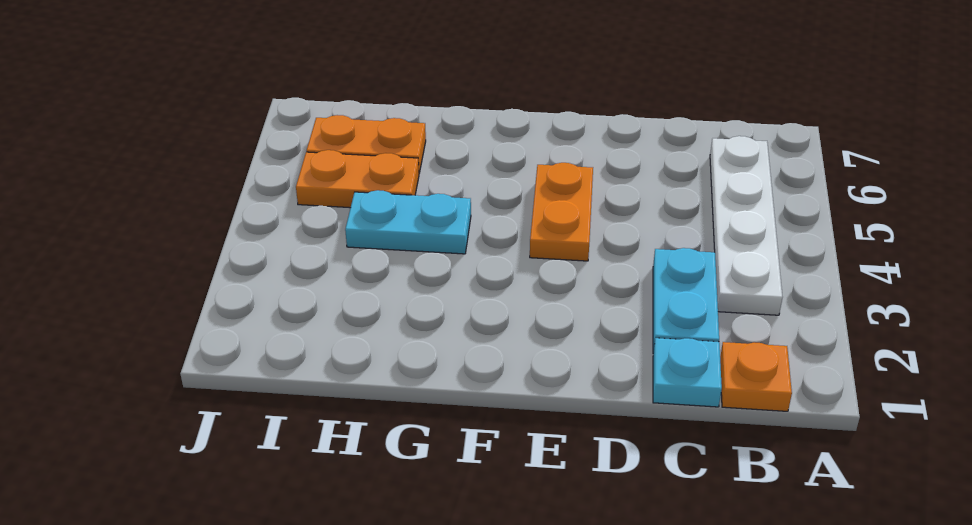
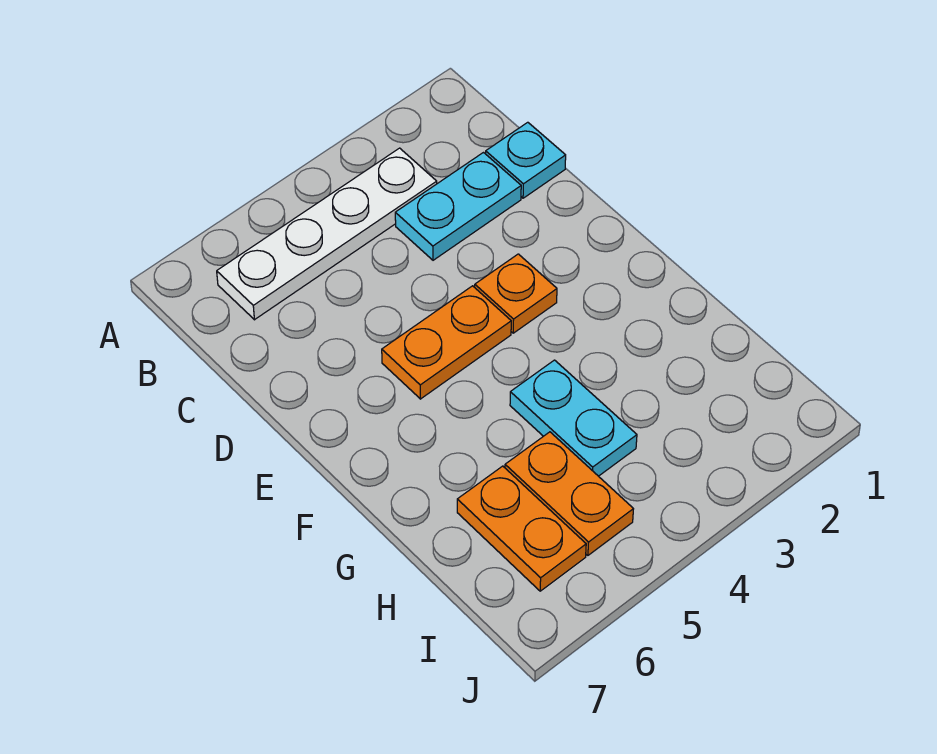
orange 1x1 plate [720,342,792,411] -> orange 1x1 plate moved to [475,254,557,333]

